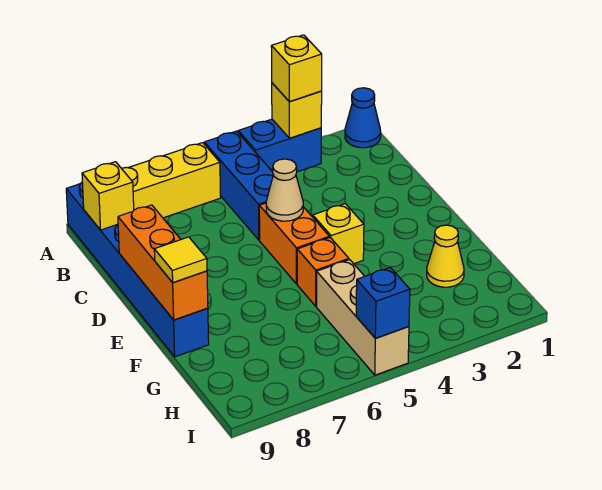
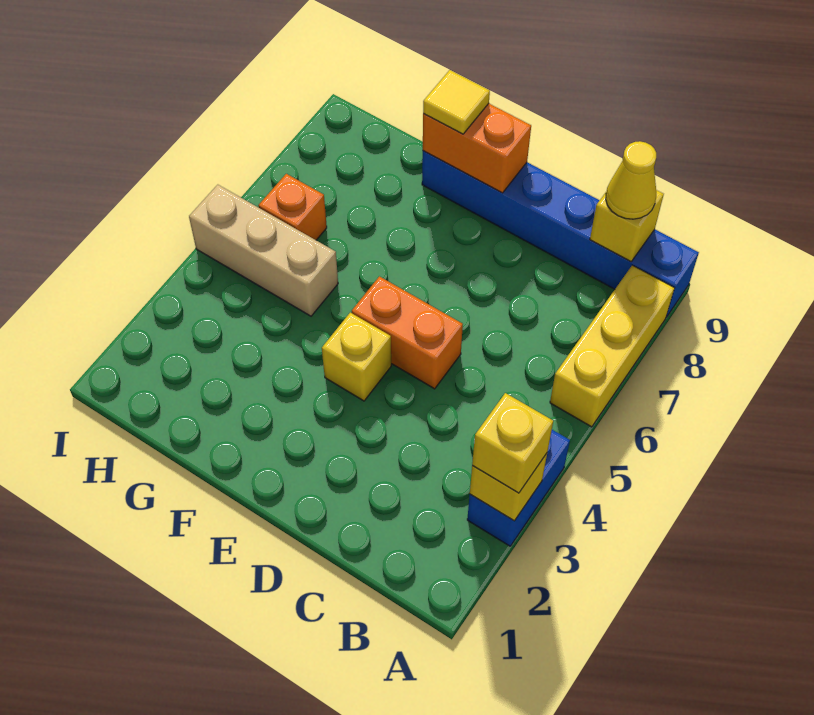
blue 1x1 cone [345,88,381,148] -> none
blue 1x3 brick [204,131,273,240] -> none
tan 1x1 cone [266,159,303,221] -> none
orange 1x3 brick [118,205,208,320] -> orange 1x2 brick [423,104,531,193]
orange 1x1 brick [297,238,349,306] -> orange 1x1 brick moved to [258,174,327,240]
yellow 1x1 cone [427,225,464,287] -> yellow 1x1 cone moved to [606,141,656,219]
blue 1x1 brick [356,267,410,338] -> none

